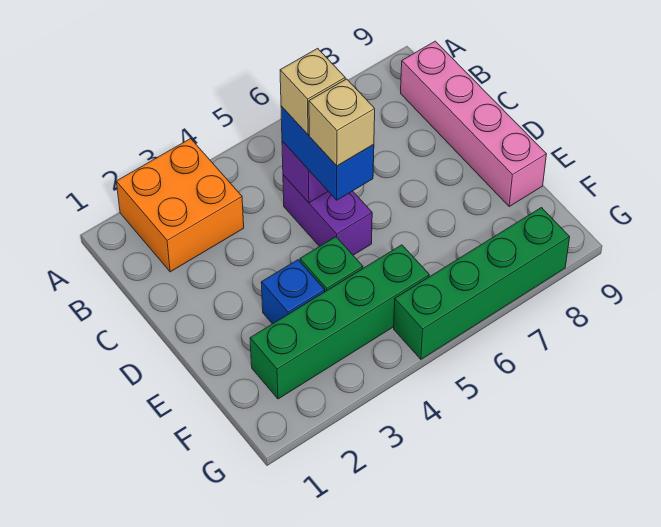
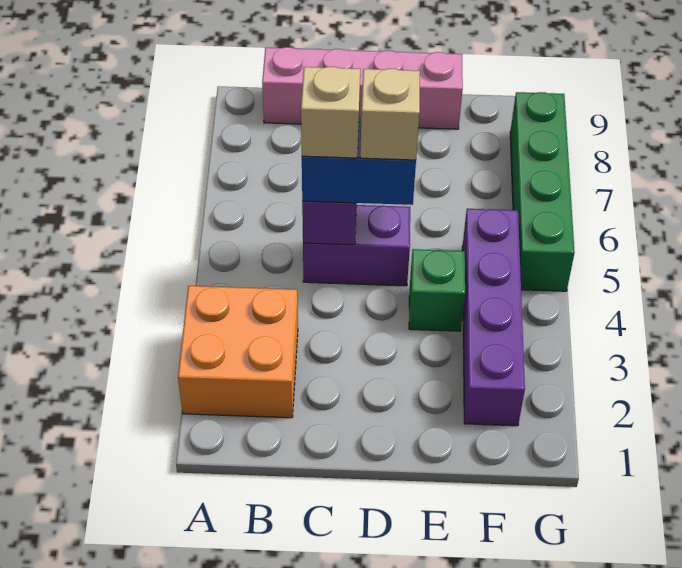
blue 1x1 brick [261,260,325,324] -> none
green 1x4 brick [250,245,429,399] -> purple 1x4 brick [462,209,525,426]

